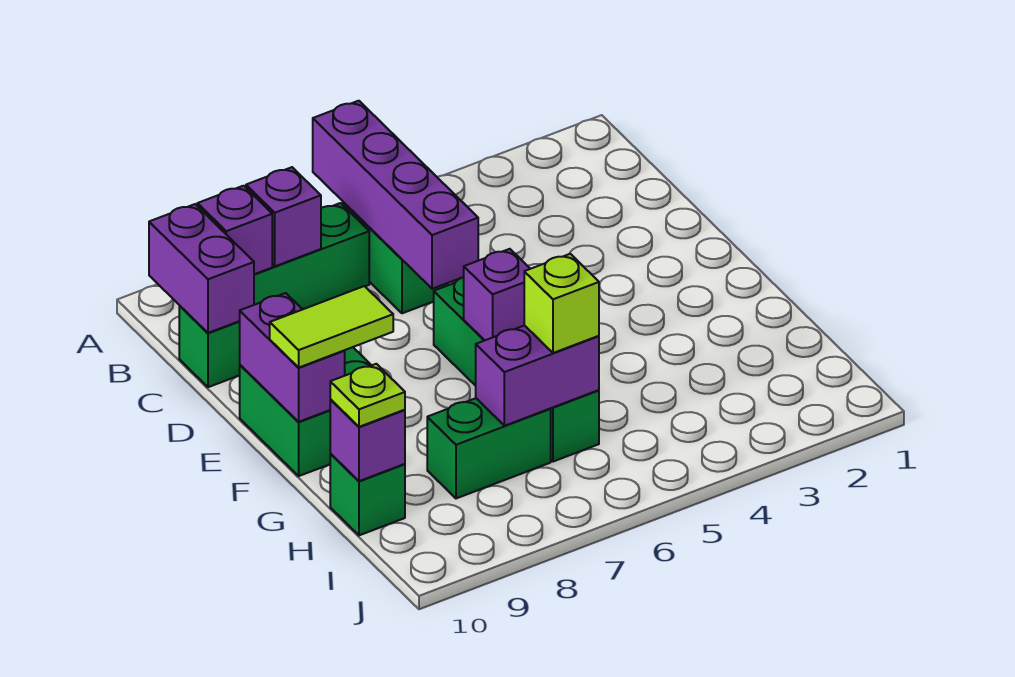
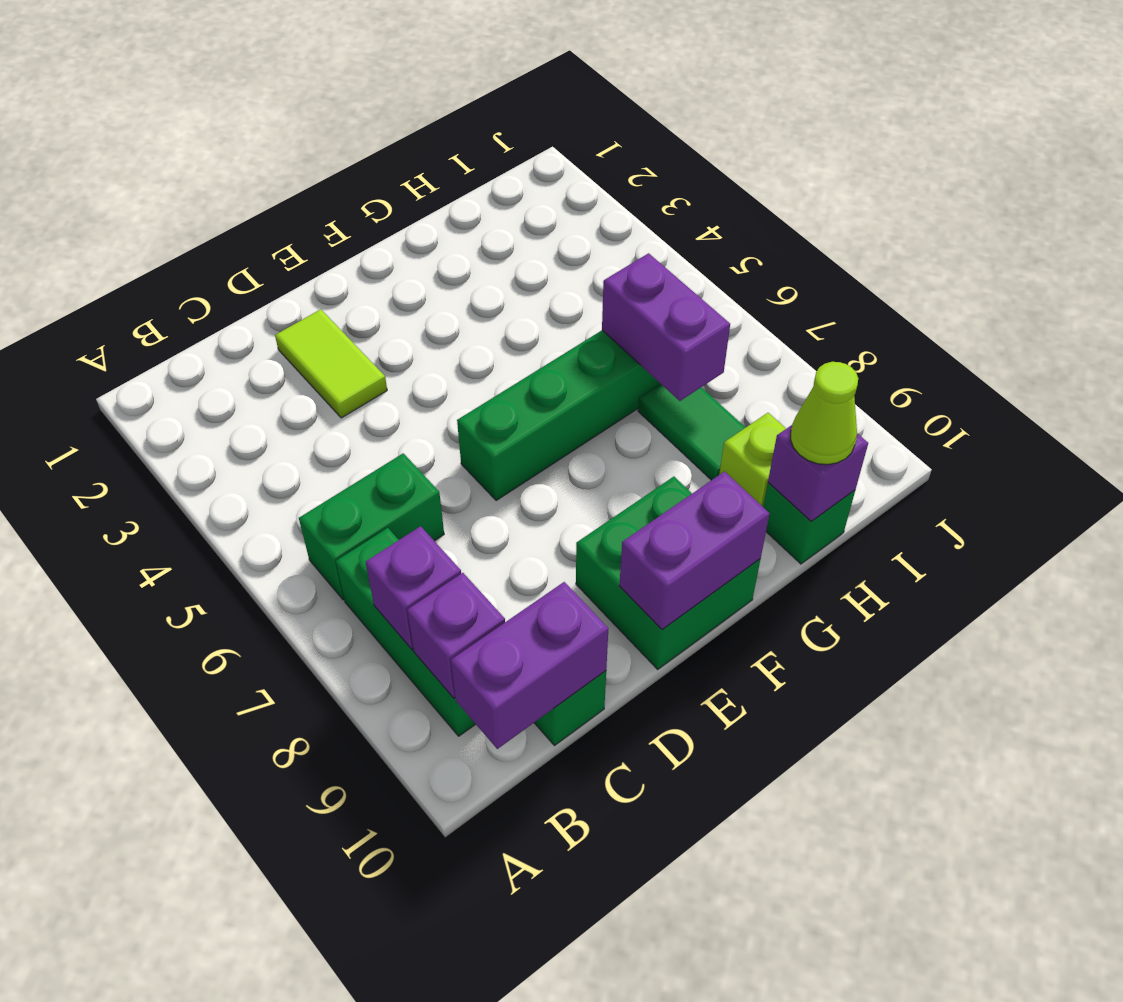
purple 1x4 brick [313,101,478,289] -> none
purple 1x1 brick [464,249,530,340] -> none
lime 1x2 tile [270,286,393,367] -> lime 1x2 tile moved to [275,309,387,418]
lime 1x1 brick [524,254,599,353] -> lime 1x1 brick moved to [719,413,786,507]
green 1x2 brick [427,398,551,498] -> green 1x2 tile [638,384,746,480]
lime 1x1 plate [330,364,405,427] -> lime 1x1 cone [791,362,858,465]

